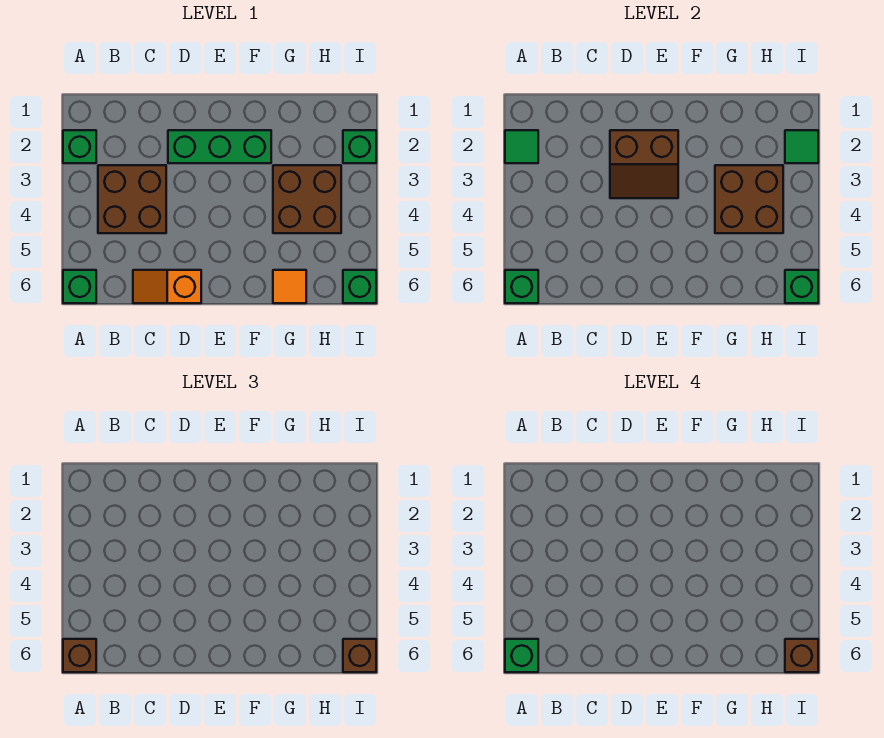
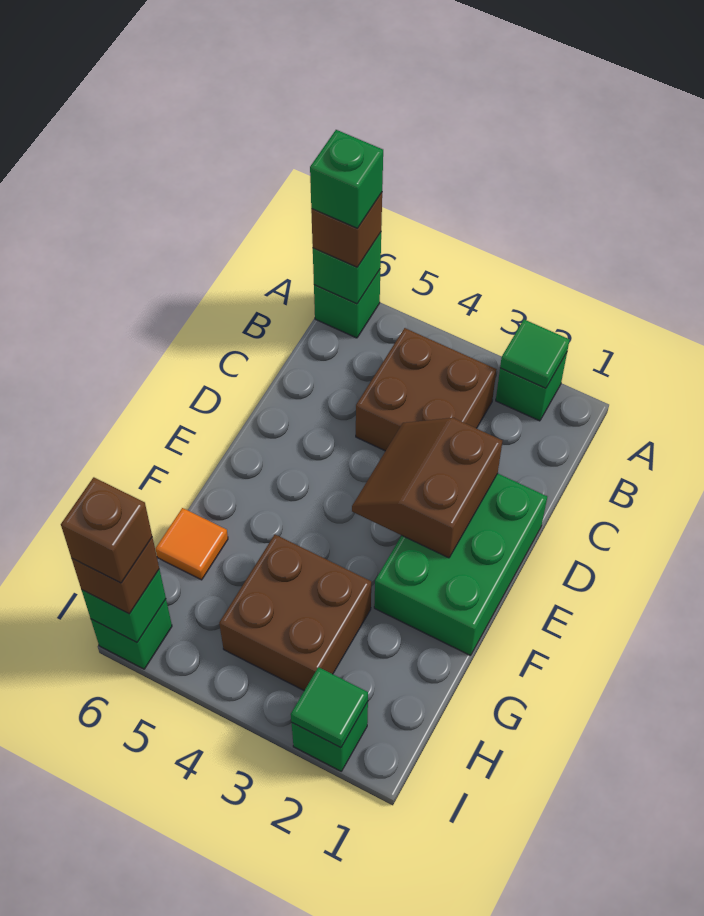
orange 1x2 slope [133,270,201,303] -> none
green 1x3 brick [168,130,271,163] -> green 2x3 brick [374,473,547,656]
brown 2x2 brick [715,165,783,233] -> none

